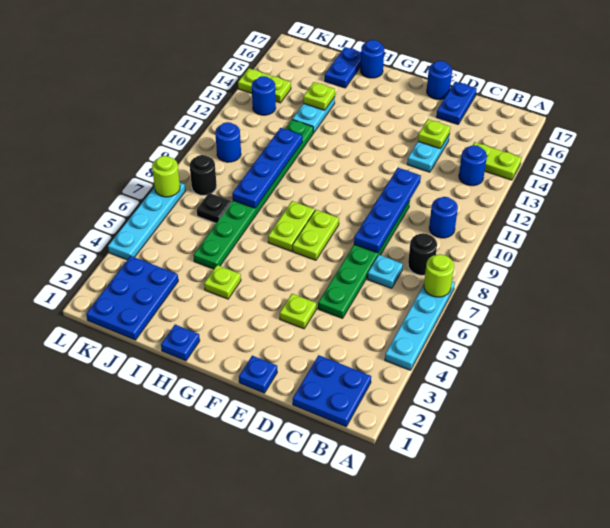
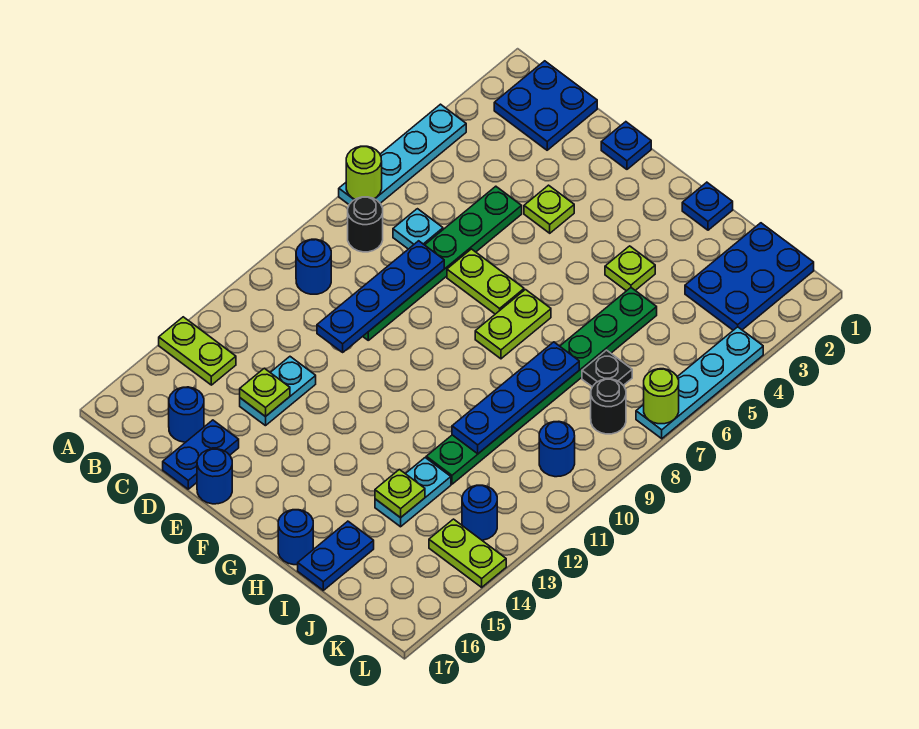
blue 1x1 round brick [459,145,487,186] -> blue 1x1 round brick moved to [169,387,204,442]
lime 1x2 plate [293,210,339,260] -> lime 1x2 plate turned to [447,249,524,314]

